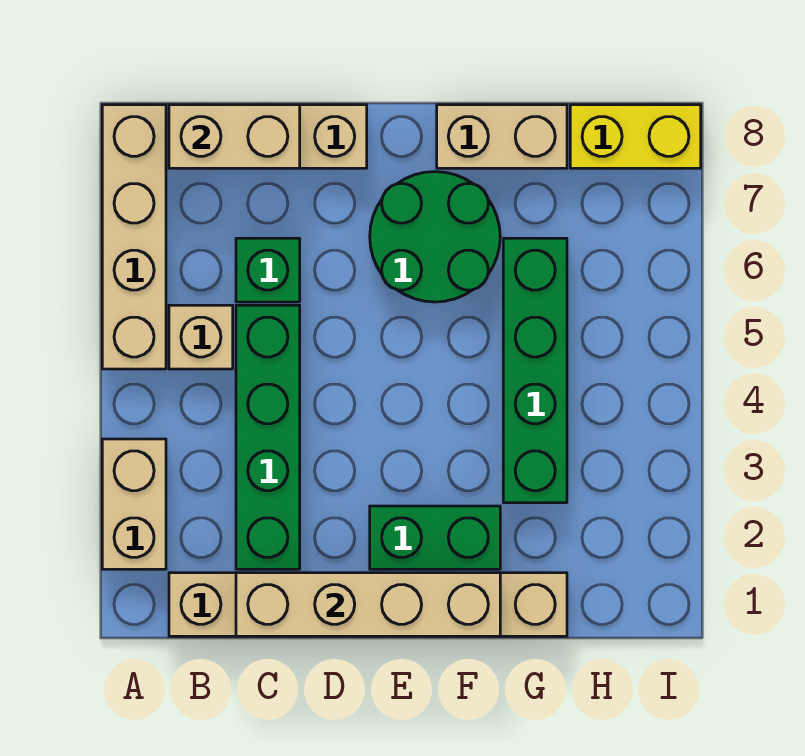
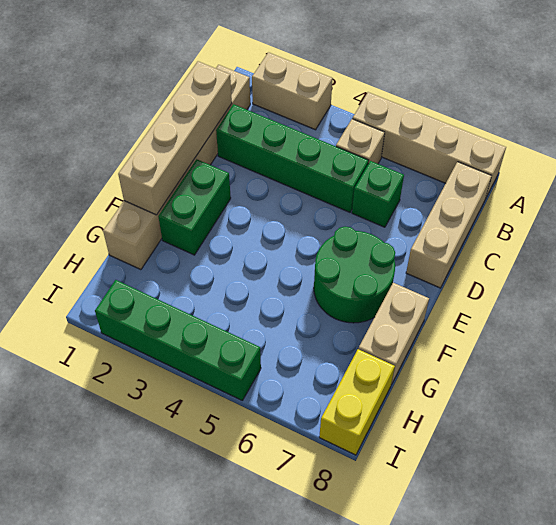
tan 1x2 brick [169,105,300,168] -> none
green 1x4 brick [503,238,567,503] -> green 1x4 brick moved to [95,280,261,400]

